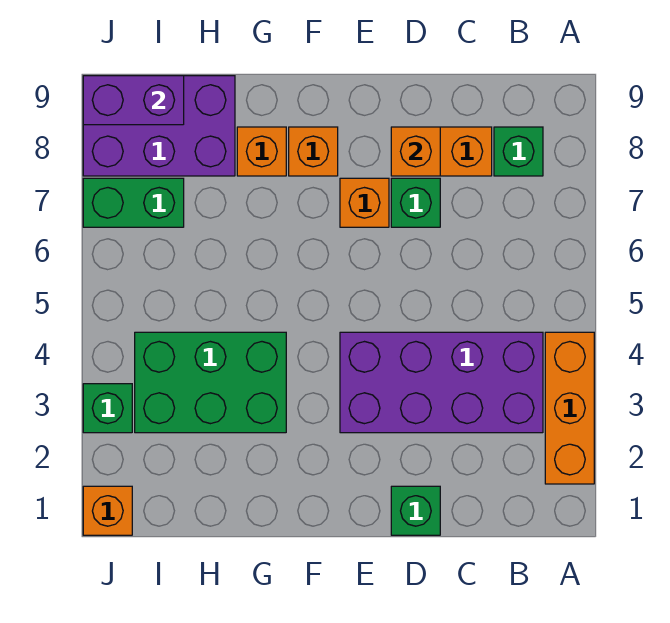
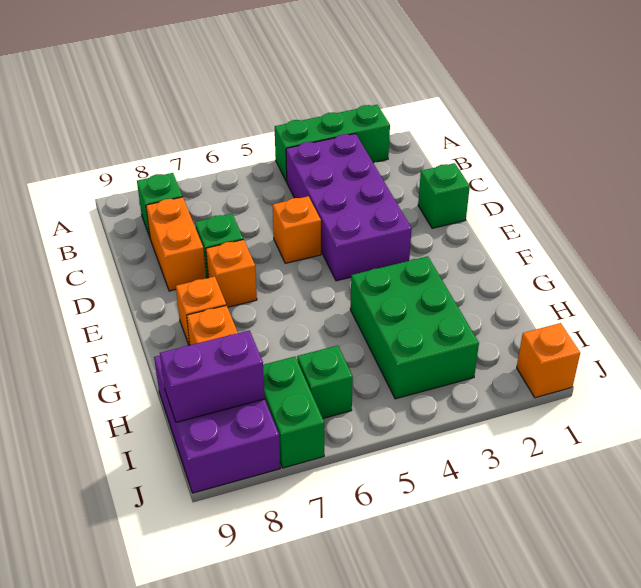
orange 1x3 brick [545,332,594,484] -> green 1x3 brick [275,105,390,182]
orange 1x1 brick [391,127,440,176] -> orange 1x1 brick moved to [273,196,321,263]
purple 1x2 brick [83,76,184,125] -> purple 1x2 brick turned to [160,330,265,422]
green 1x1 brick [83,384,132,433] -> green 1x1 brick moved to [297,346,353,418]

